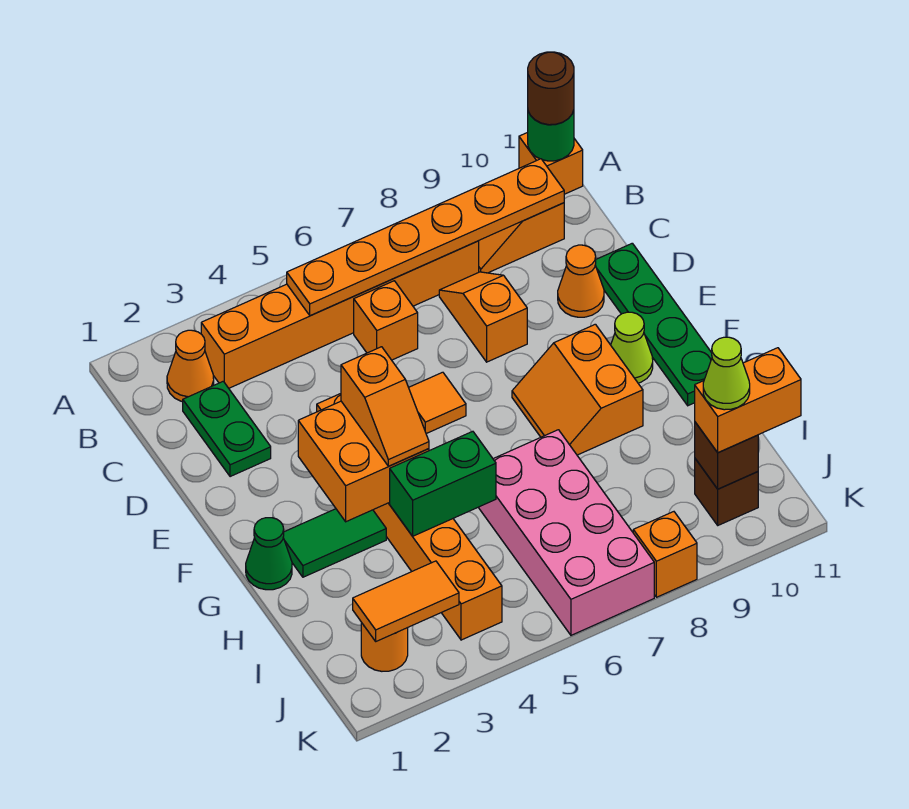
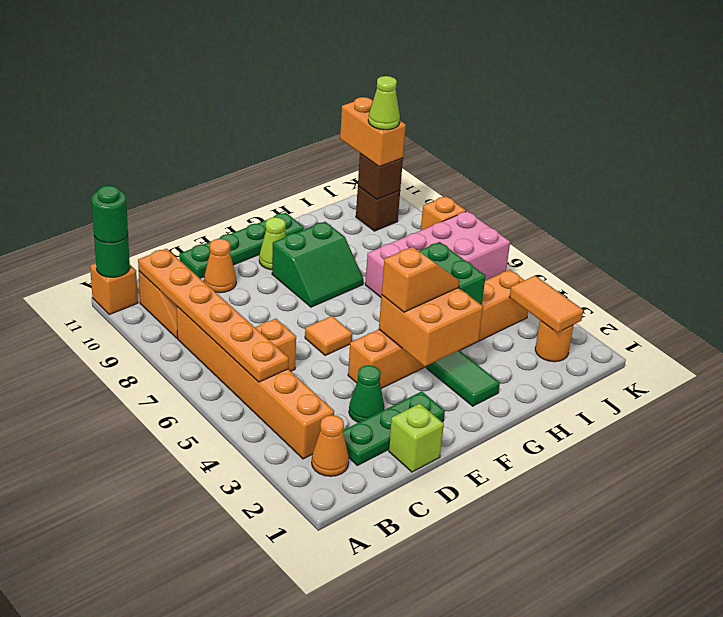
brown 1x1 round brick [528,52,574,125] -> green 1x1 round brick [91,185,128,243]
green 1x2 plate [183,381,271,477] -> green 1x3 plate [343,391,445,465]
orange 1x2 slope [439,272,527,362] -> none
none -> lime 1x1 brick [389,404,444,472]
orange 2x2 slope [512,324,643,455] -> green 2x2 slope [272,222,363,307]
green 1x1 cone [246,518,292,590] -> green 1x1 cone moved to [349,365,384,422]

